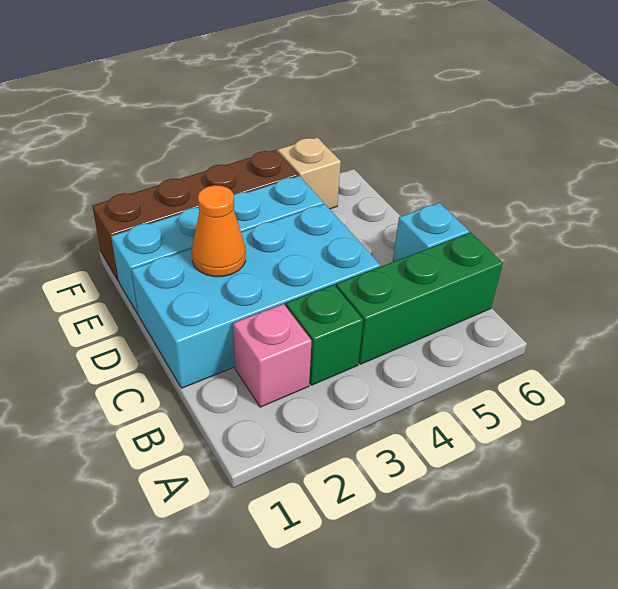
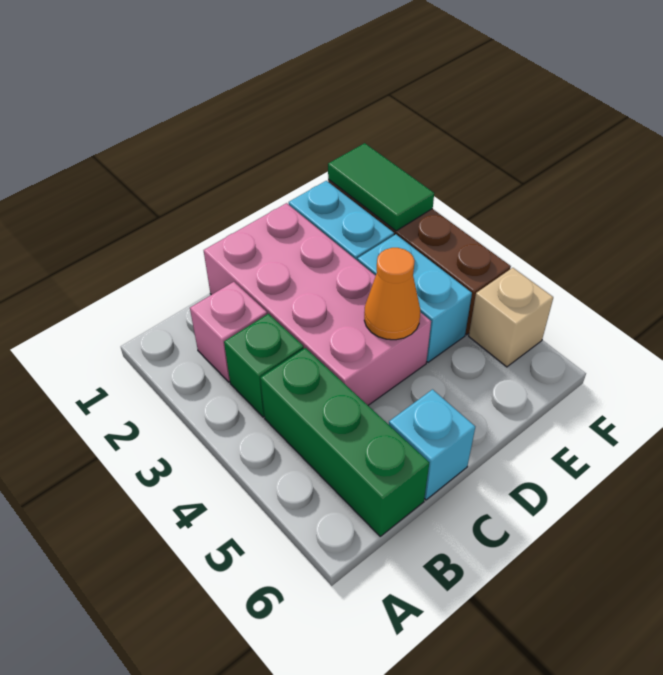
cyan 2x4 brick [131,204,380,388] -> pink 2x4 brick [204,203,431,405]
orange 1x1 cone [192,185,246,277] -> orange 1x1 cone moved to [364,248,420,340]
none -> green 1x2 tile [328,143,434,231]

